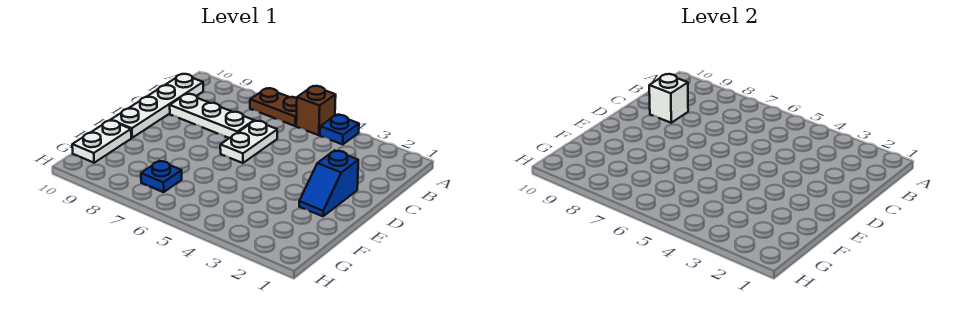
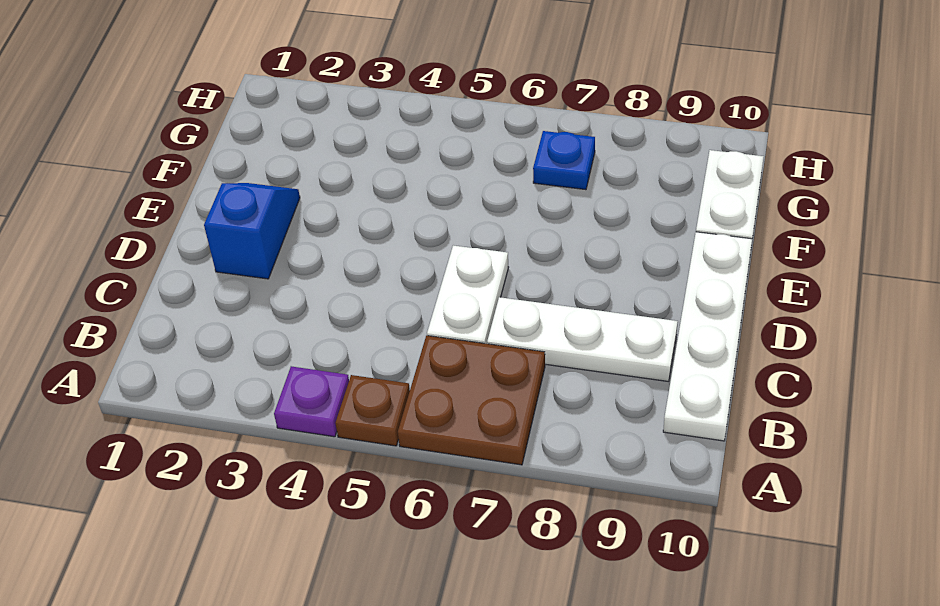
blue 1x1 plate [320,115,359,145] -> purple 1x1 plate [274,366,349,437]
brown 1x1 brick [296,86,336,135] -> brown 1x1 plate [335,375,410,446]
brown 1x2 plate [250,88,297,126] -> brown 2x2 plate [398,336,545,465]
white 1x1 brick [649,74,688,123] -> none

